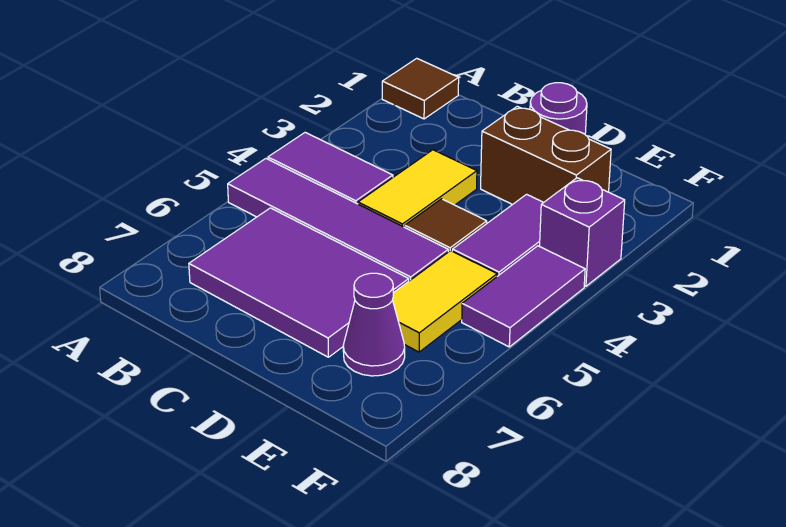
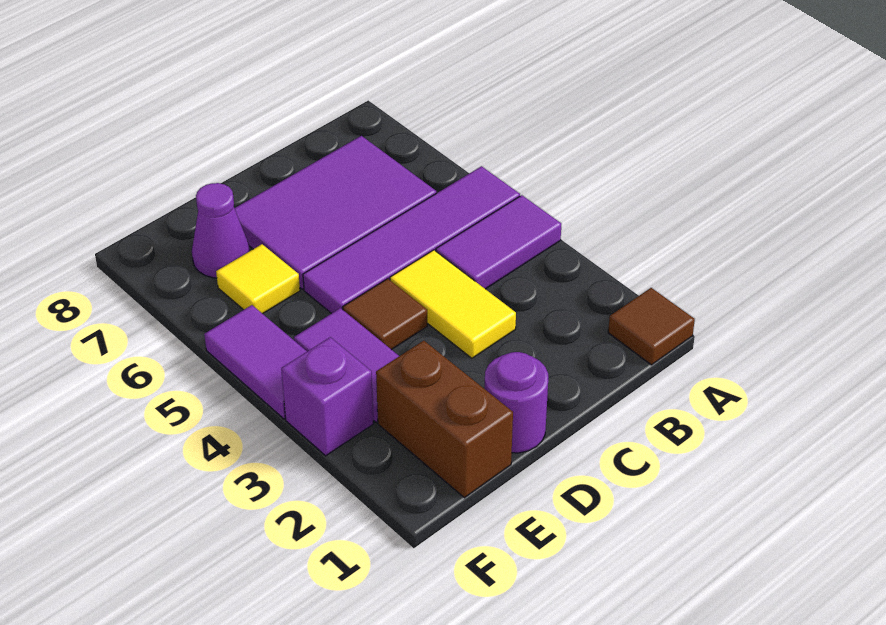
brown 1x2 brick [481,106,611,205] -> brown 1x2 brick turned to [376,341,513,498]
yellow 1x2 tile [393,251,497,352] -> yellow 1x1 tile [216,244,300,314]

